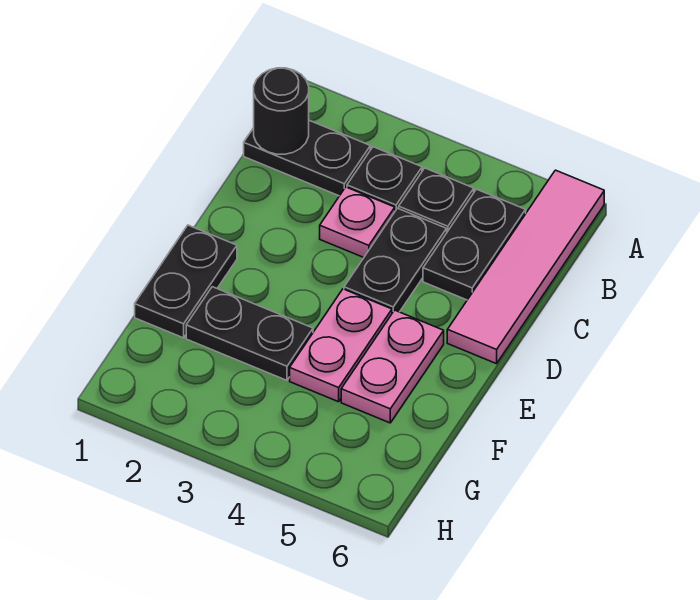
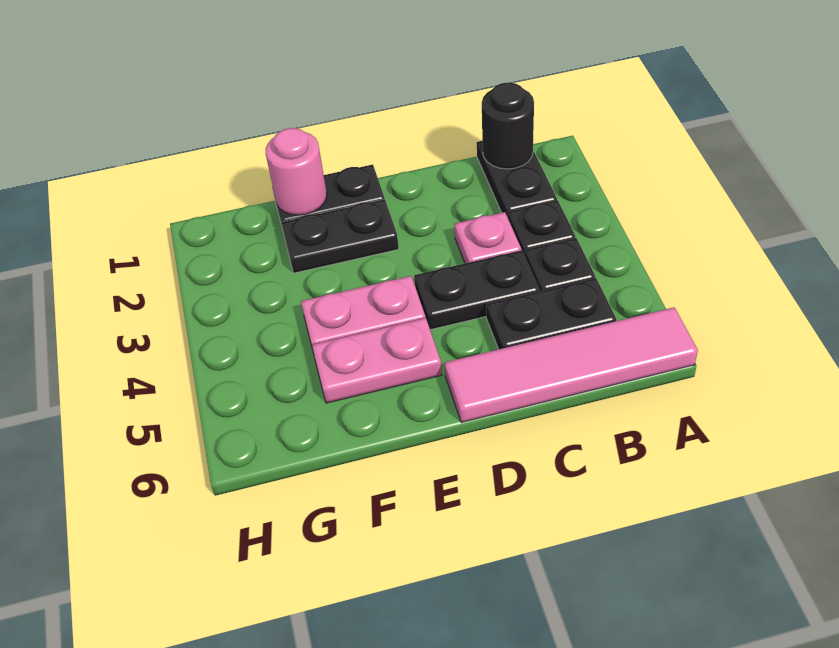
none -> pink 1x1 round brick [266,128,327,215]
black 1x2 plate [186,287,313,380] -> black 1x2 plate turned to [281,199,399,273]

